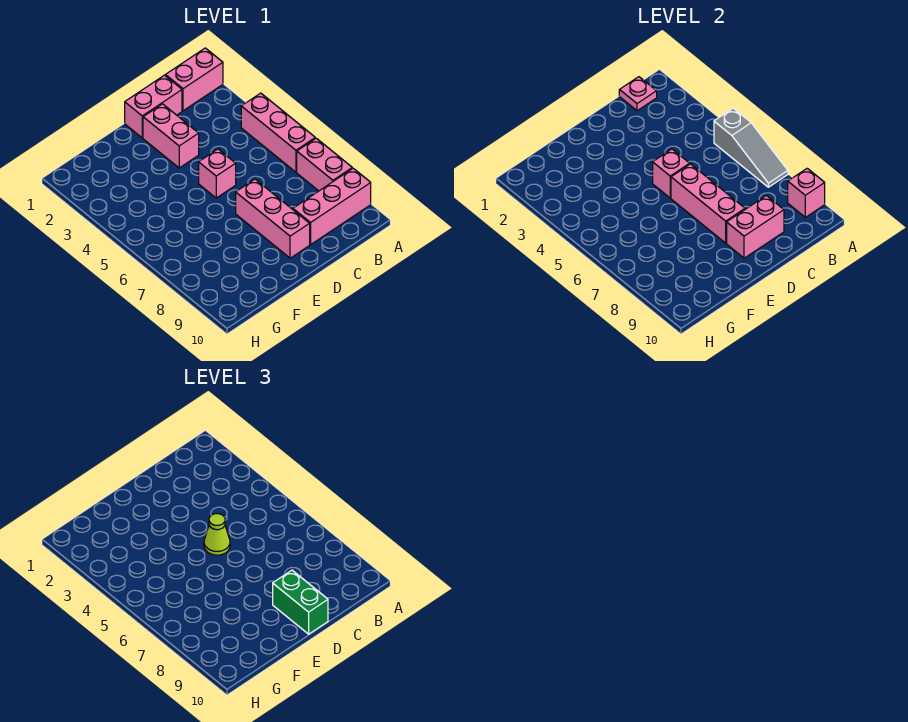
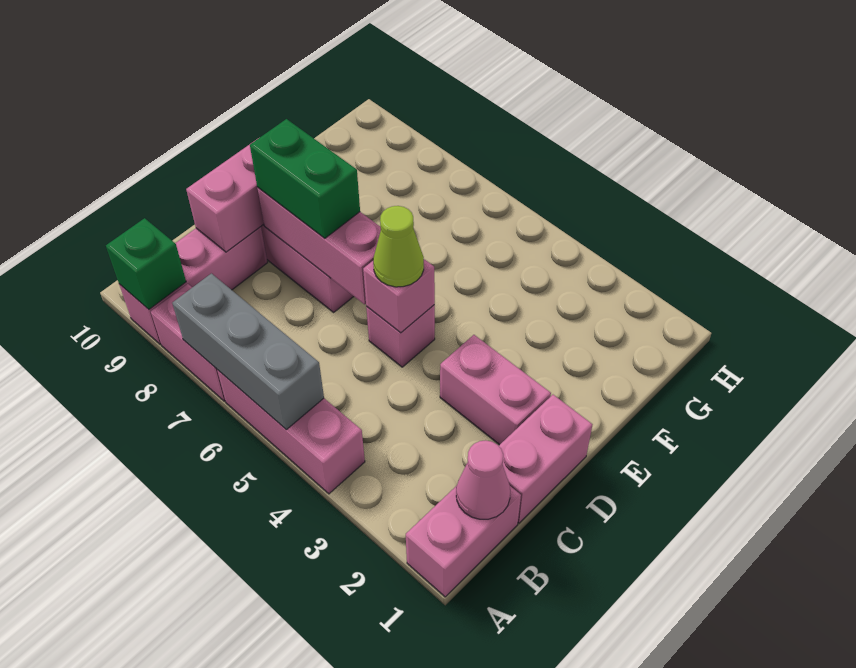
grey 1x3 slope [714,108,788,187] -> grey 1x3 brick [172,273,324,430]
pink 1x1 brick [788,168,825,217] -> green 1x1 brick [106,218,186,309]
pink 1x1 plate [619,77,657,111] -> pink 1x1 cone [456,441,510,519]
green 1x2 brick [273,570,328,634] -> green 1x2 brick moved to [250,119,360,238]

